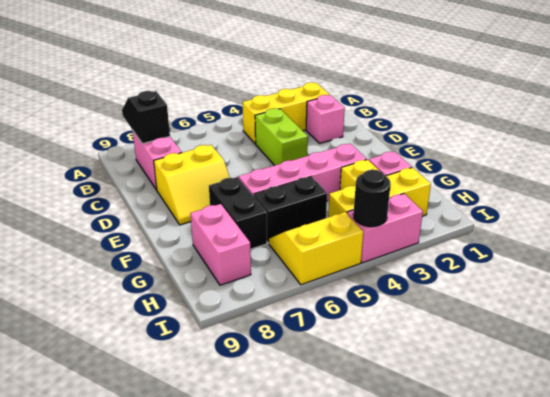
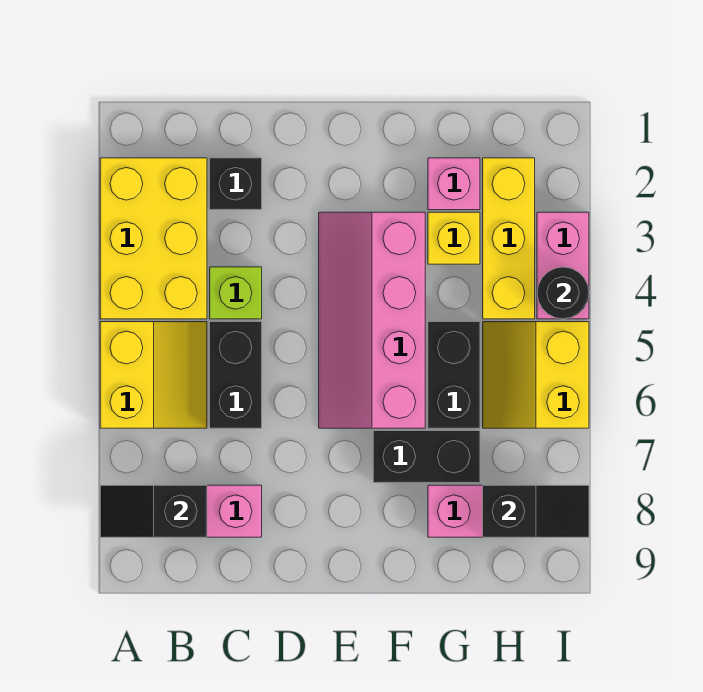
yellow 1x3 brick [242,82,330,144] -> yellow 2x3 brick [100,158,207,319]
pink 1x1 brick [306,95,345,143] -> black 1x1 brick [210,158,262,210]
lime 1x2 brick [255,108,308,166] -> lime 1x1 brick [210,267,262,319]
none -> black 1x2 brick [210,322,262,428]
yellow 2x2 slope [154,145,230,225] -> yellow 2x2 slope moved to [100,322,207,428]
none -> black 1x2 slope [483,485,589,537]

